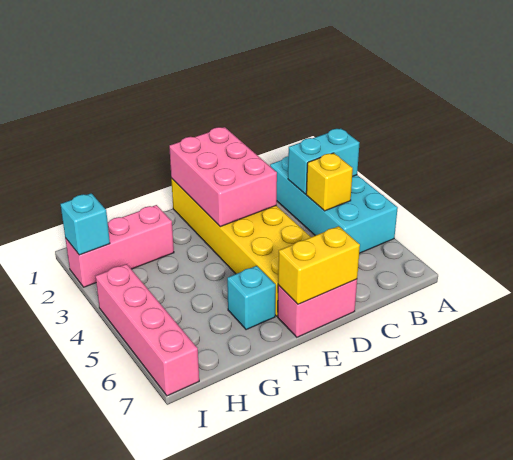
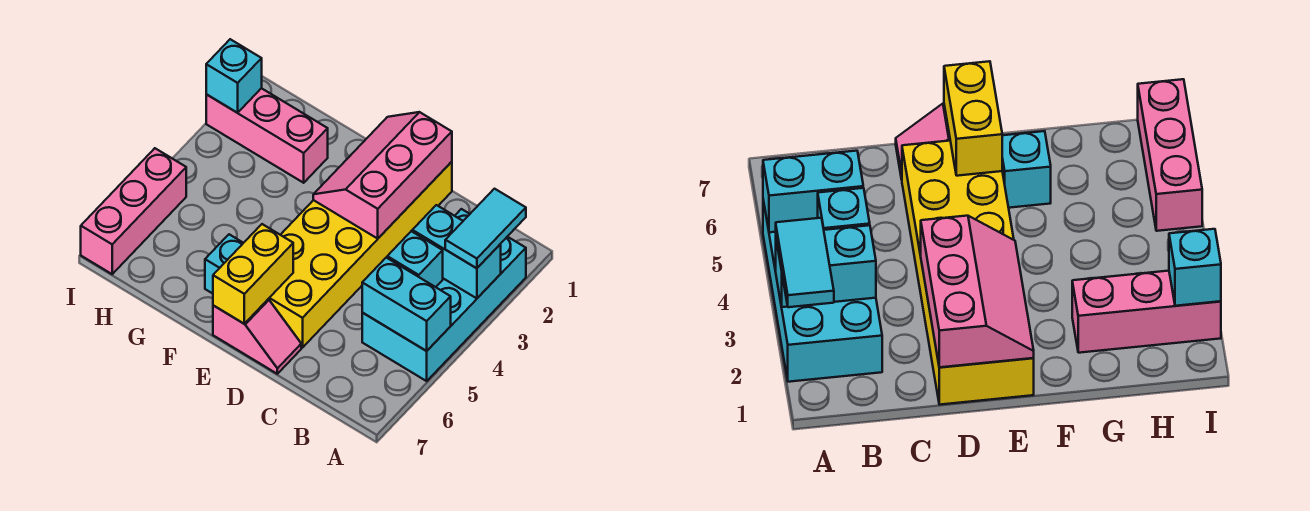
none -> cyan 1x2 tile [445,189,526,268]
none -> cyan 1x2 brick [362,258,451,351]
yellow 1x1 brick [306,153,353,211] -> cyan 1x1 brick [387,231,443,287]
pink 2x3 brick [169,127,277,227] -> pink 2x3 slope [313,112,452,239]
pink 1x2 brick [278,279,357,337] -> pink 1x2 slope [213,299,301,374]
yellow 1x2 brick [278,226,360,304] -> yellow 1x2 brick turned to [213,224,293,324]
pink 1x4 brick [96,264,199,396] -> pink 1x3 brick [81,148,186,274]

